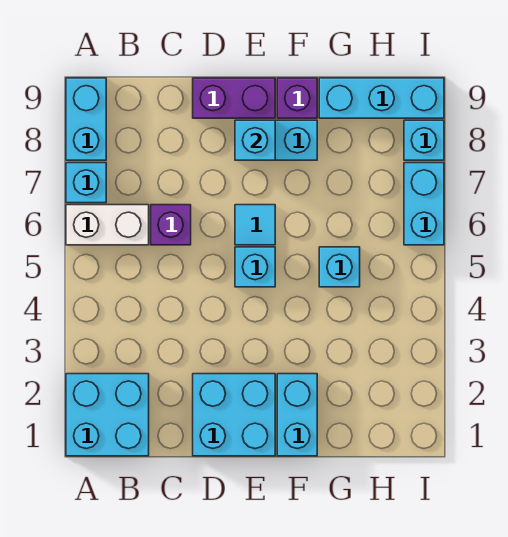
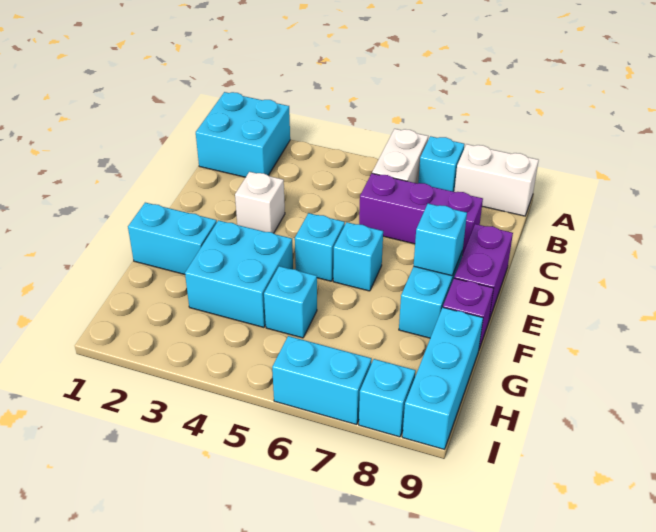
cyan 1x2 brick [66,78,106,160] -> white 1x2 brick [454,144,539,216]
purple 1x1 brick [151,205,191,245] -> purple 1x3 brick [359,173,483,255]
cyan 2x2 brick [193,374,275,456] -> cyan 2x2 brick moved to [185,220,293,327]
none -> white 1x1 brick [235,172,285,233]
cyan 1x1 tile [235,205,275,245] -> cyan 1x1 brick [333,222,383,291]

